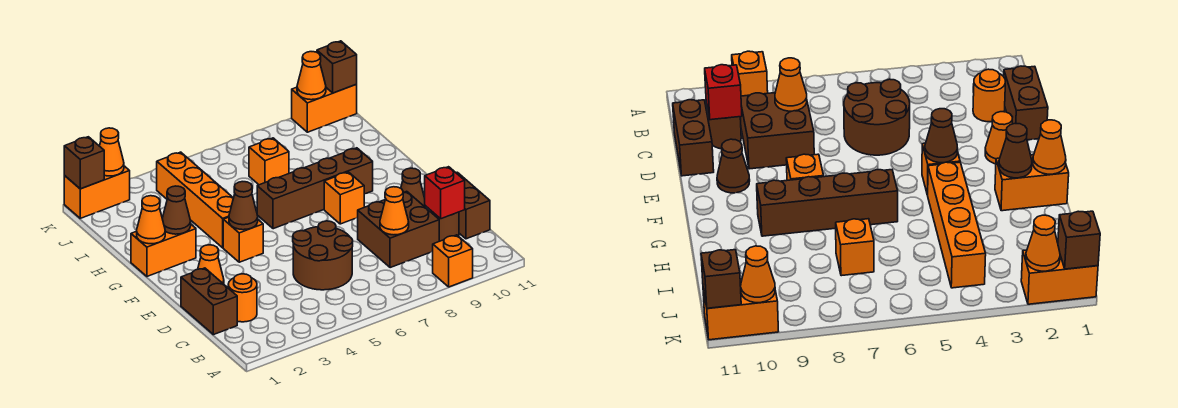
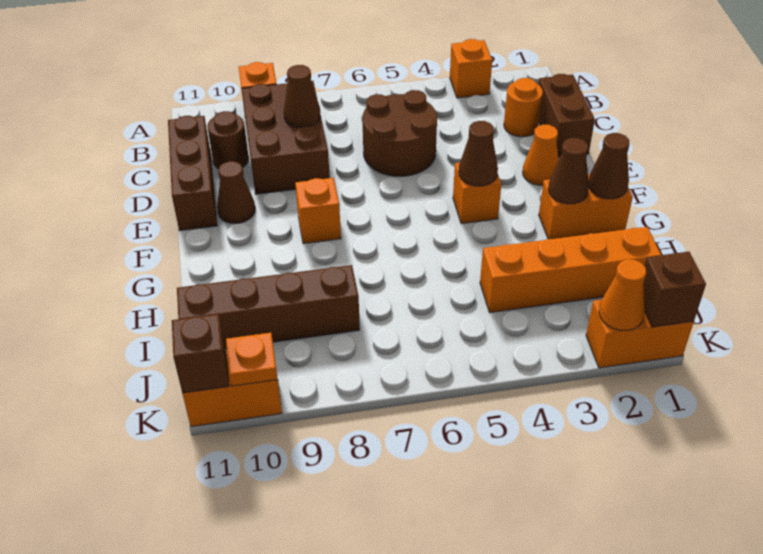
brown 2x2 brick [358,191,439,268] -> brown 2x3 brick [241,81,330,194]
orange 1x1 cone [380,187,409,235] -> brown 1x1 cone [284,65,320,127]
red 1x1 brick [425,167,465,219] -> none
brown 1x2 brick [457,172,490,239] -> brown 1x3 brick [168,116,217,231]
orange 1x1 cone [137,196,165,244] -> brown 1x1 cone [589,133,630,199]
orange 1x4 brick [157,152,233,248] -> orange 1x4 brick turned to [480,227,661,312]
brown 1x4 brick [257,148,373,229] -> brown 1x4 brick moved to [177,265,360,349]
orange 1x1 brick [249,138,289,185] -> orange 1x1 brick moved to [450,39,492,98]
orange 1x1 cone [297,52,326,100] -> orange 1x1 plate [226,333,278,386]

